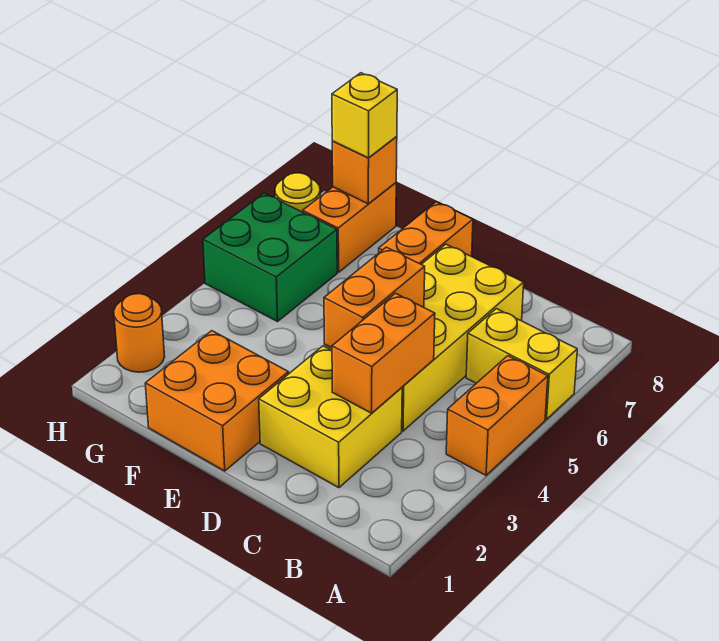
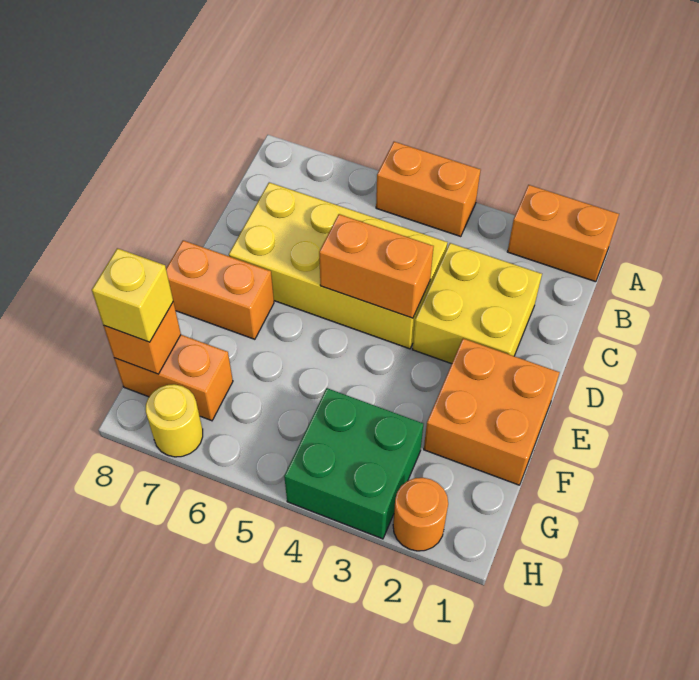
yellow 1x2 brick [466,309,577,419] -> none
orange 1x2 brick [332,293,435,413] -> orange 1x2 brick moved to [507,185,619,282]
green 2x2 brick [203,193,337,322] -> green 2x2 brick moved to [284,388,423,539]

